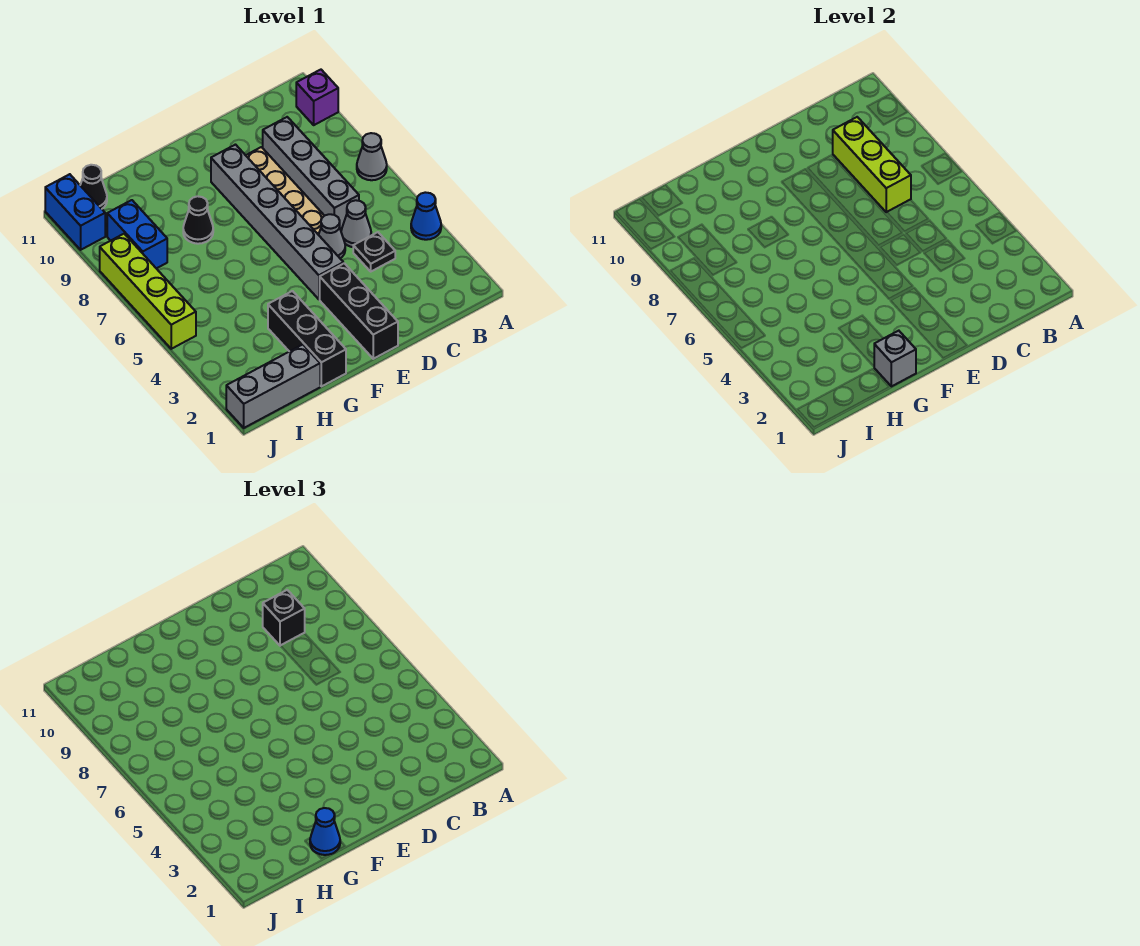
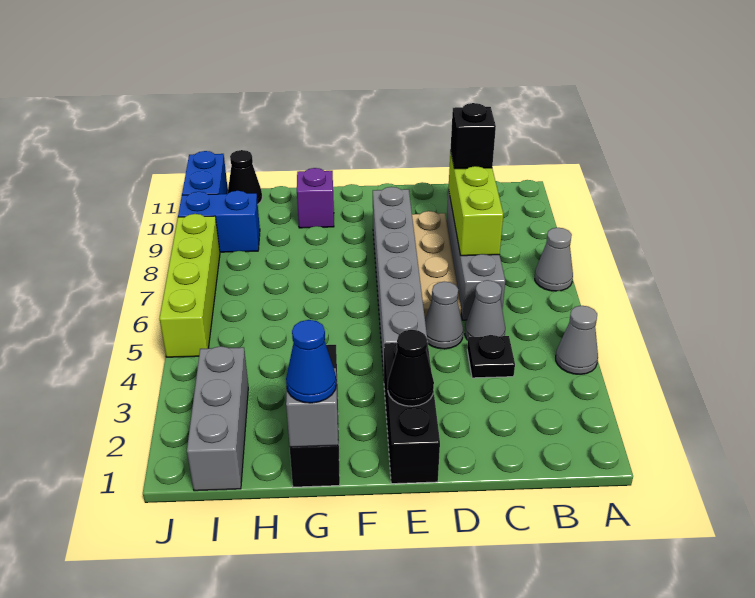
blue 1x1 cone [411,192,441,240] -> grey 1x1 cone [556,306,598,374]
purple 1x1 brick [296,70,338,125] -> purple 1x1 brick moved to [297,168,334,228]
black 1x1 cone [183,196,213,244] -> black 1x1 cone moved to [388,330,434,406]
grey 1x3 brick [226,345,320,428] -> grey 1x3 brick turned to [187,346,248,491]
blue 1x2 brick [107,200,167,269] -> blue 1x2 brick turned to [178,191,260,252]

